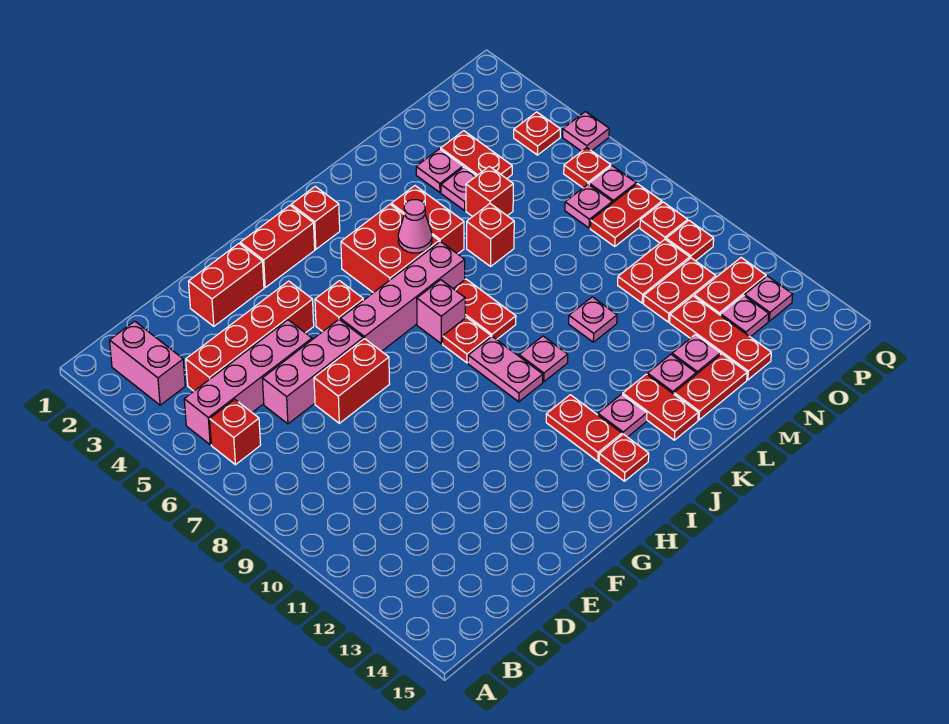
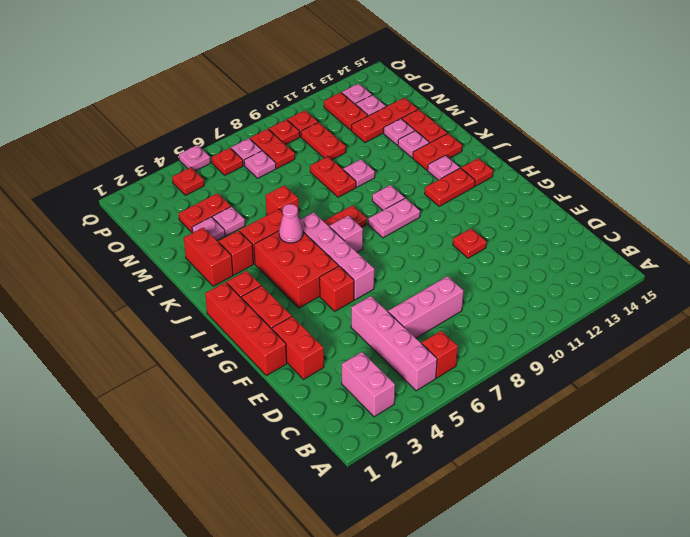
pink 1x2 brick [110,321,185,405] -> pink 1x2 brick turned to [342,352,395,417]
red 1x4 brick [186,281,314,391] -> red 1x4 brick moved to [205,282,287,376]
pink 1x3 brick [262,320,363,424] -> pink 1x3 brick turned to [388,276,463,338]
red 1x2 brick [314,339,390,423] -> red 1x2 brick moved to [184,227,233,286]
red 2x2 brick [341,205,439,293] -> red 2x3 brick [254,231,338,308]
red 1x1 plate [443,317,491,363] -> red 1x1 plate moved to [453,228,486,258]
red 1x1 brick [466,166,513,217] -> red 1x1 brick moved to [219,231,253,275]
red 1x2 plate [644,258,716,322] -> red 1x2 plate moved to [310,157,356,197]

